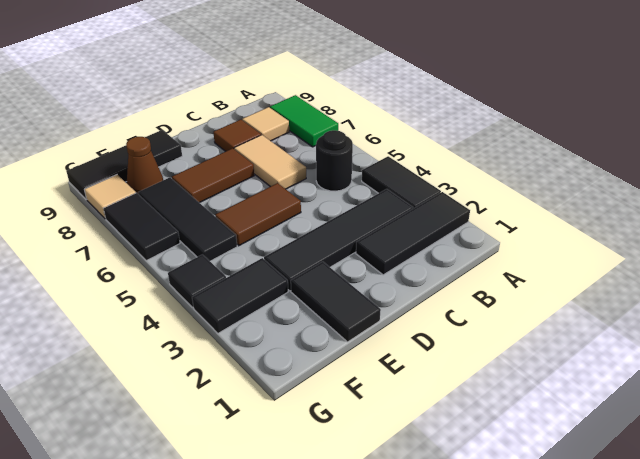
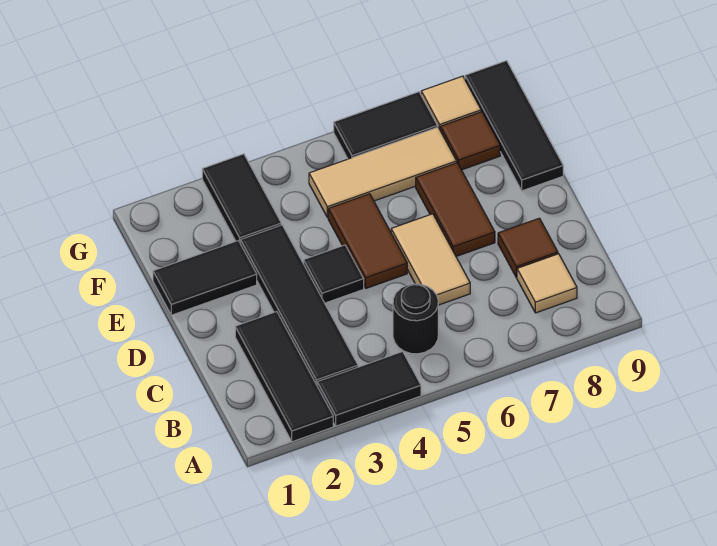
green 1x2 tile [270,95,338,147] -> none
tan 1x2 tile [234,135,306,189] -> tan 1x2 tile turned to [391,214,470,305]
black 1x3 tile [138,177,237,261] -> tan 1x3 tile [309,127,457,217]
brown 1x1 cone [126,137,163,194] -> brown 1x1 tile [440,112,500,170]
black 1x1 tile [168,255,226,308] -> black 1x1 tile moved to [304,245,364,303]

